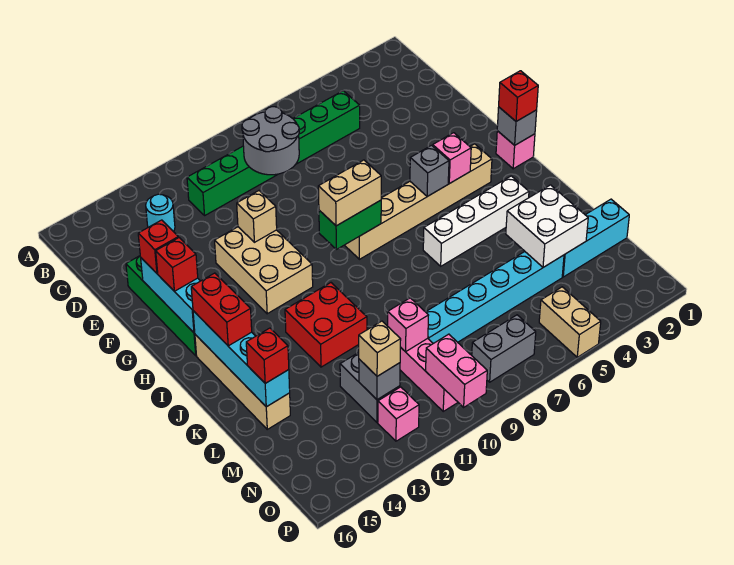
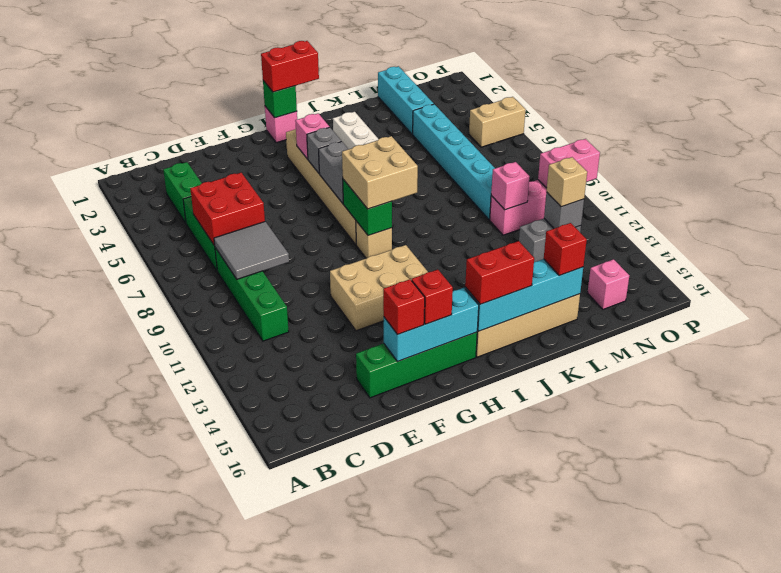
none -> green 1x2 brick [163,162,202,223]
grey 2x2 round brick [242,107,299,175] -> grey 2x2 tile [214,222,289,279]
cyan 1x1 round brick [146,194,175,232] -> none
tan 1x1 brick [237,191,277,242] -> tan 1x1 brick moved to [356,221,392,258]
grey 1x1 brick [497,107,537,145] -> green 1x1 brick [263,81,297,118]
red 1x1 brick [499,71,538,121] -> red 1x2 brick [261,41,319,92]
tan 1x2 brick [318,160,381,226] -> tan 2x2 brick [342,136,418,209]
red 2x2 brick [285,283,367,367] -> red 2x2 brick moved to [190,173,265,245]
white 2x2 brick [506,185,588,267] -> none
grey 1x2 brick [472,315,536,382] -> grey 1x2 brick moved to [319,141,348,204]
pink 1x1 brick [378,387,419,441] -> pink 1x1 brick moved to [588,259,629,309]

